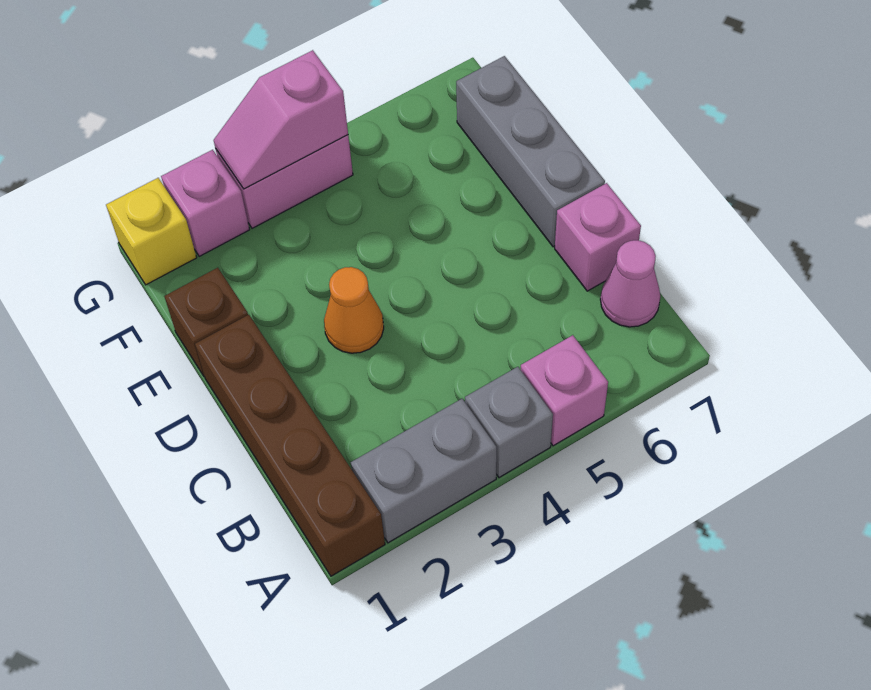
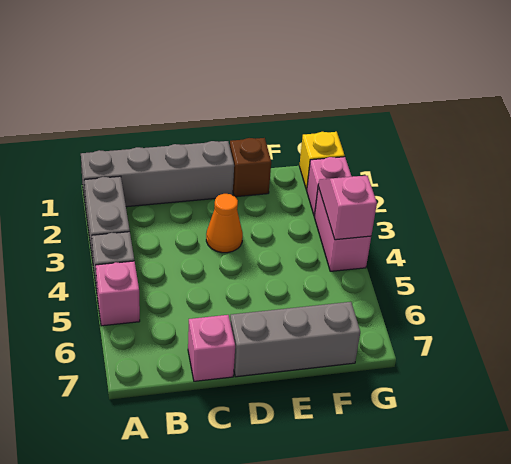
brown 1x4 brick [195,315,385,576] -> grey 1x4 brick [81,141,234,208]
pink 1x1 cone [600,240,660,327] -> none

